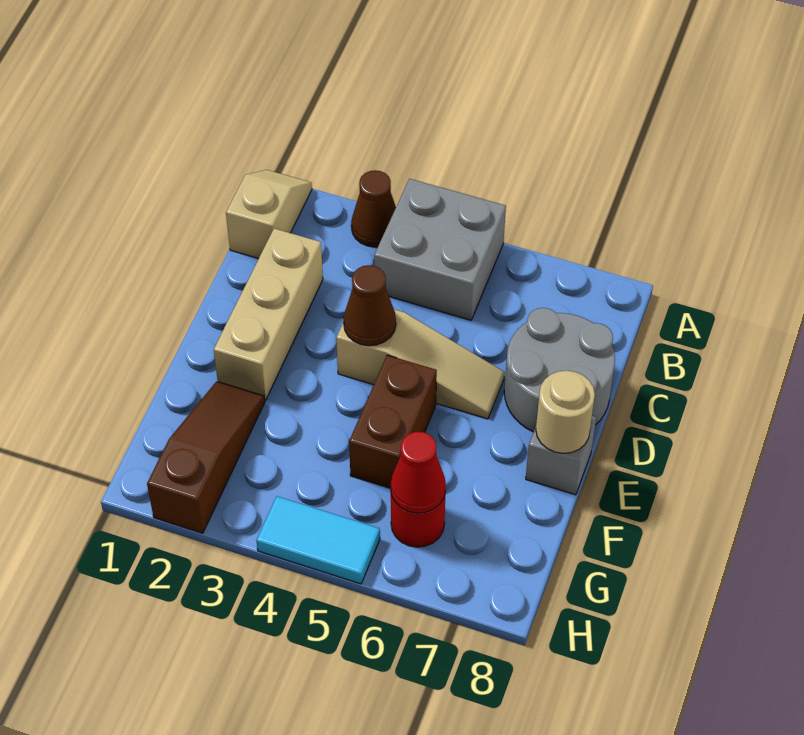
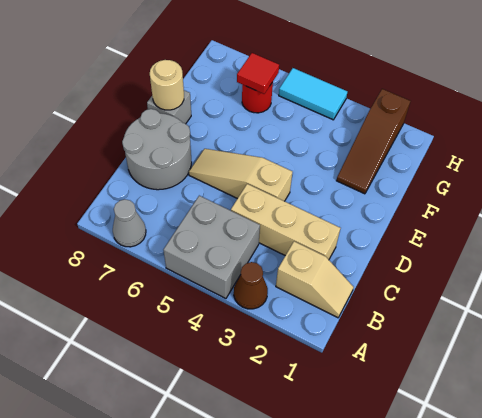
tan 1x2 slope [226,170,312,259] -> tan 1x2 slope turned to [276,241,354,318]
none -> grey 1x1 cone [113,199,146,247]
tan 1x3 brick [214,228,323,400] -> tan 1x3 brick turned to [231,184,340,259]
brown 1x1 cone [344,265,396,346] -> none
brown 1x2 brick [349,355,437,488] -> none
red 1x1 cone [391,432,446,513] -> red 1x1 tile [237,53,279,94]

